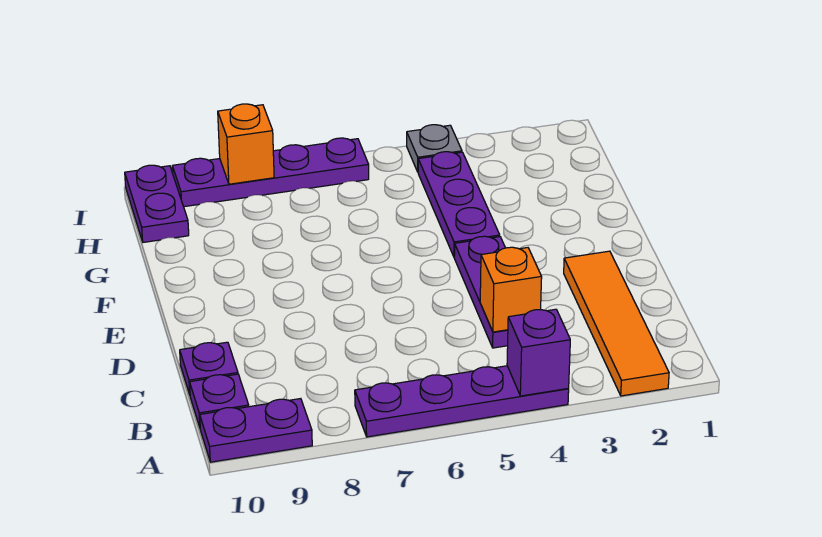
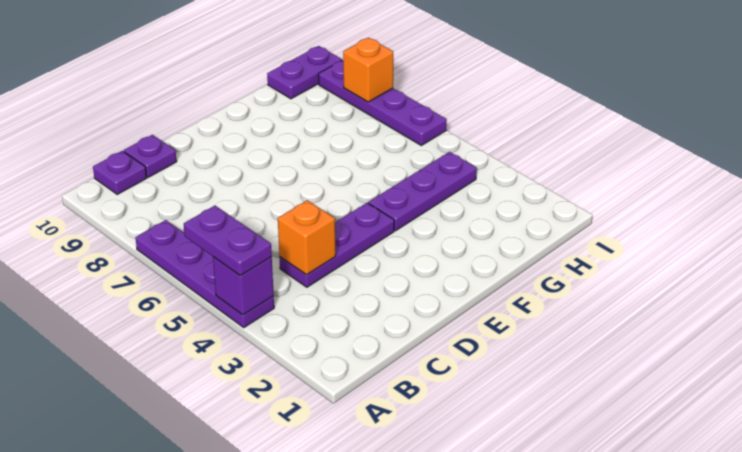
orange 1x4 tile [564,251,669,396] -> none
purple 1x2 plate [200,399,312,462] -> purple 1x2 plate moved to [184,206,272,276]
grey 1x1 plate [407,125,462,172] -> none

